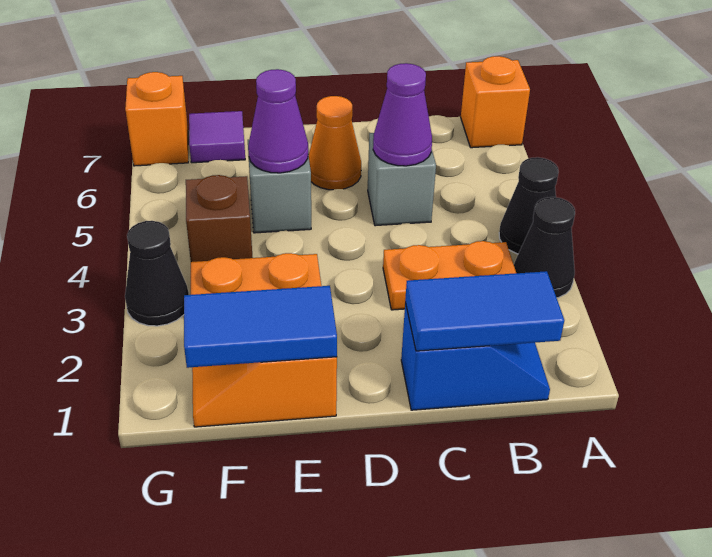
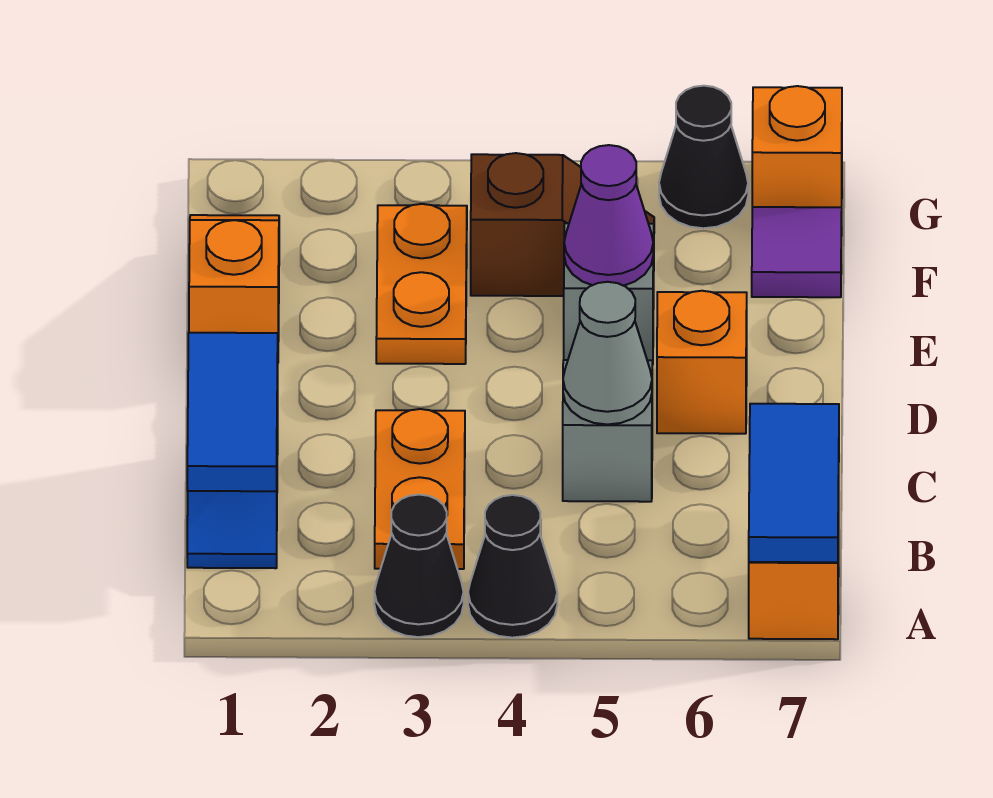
purple 1x1 cone [373,63,432,166] -> grey 1x1 cone [563,282,652,424]
orange 1x1 cone [309,96,361,190] -> orange 1x1 brick [657,291,747,434]
blue 1x2 tile [184,286,337,368] -> blue 1x2 tile moved to [749,404,839,562]
black 1x1 cone [125,221,189,326] -> black 1x1 cone moved to [659,86,748,228]

